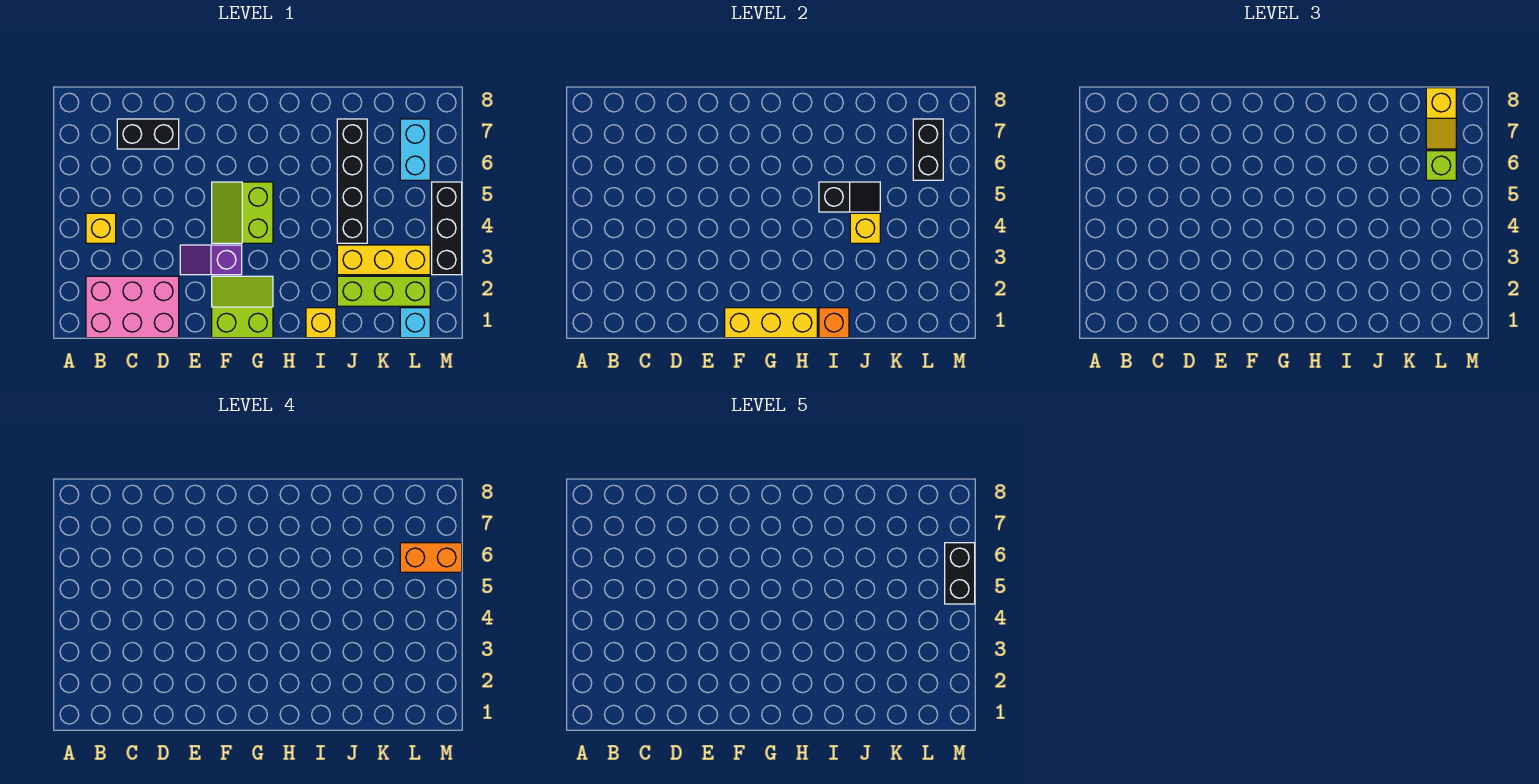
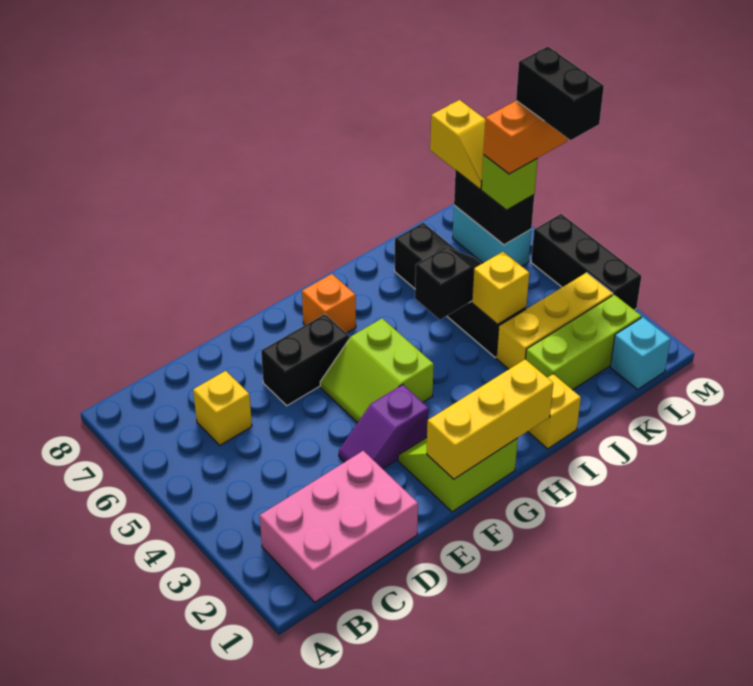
yellow 1x1 brick [86,213,116,243] -> yellow 1x1 brick moved to [193,371,252,445]
black 1x2 brick [117,119,179,149] -> black 1x2 brick moved to [261,314,349,406]
orange 1x1 brick [819,308,849,338] -> orange 1x1 brick moved to [302,274,356,333]

